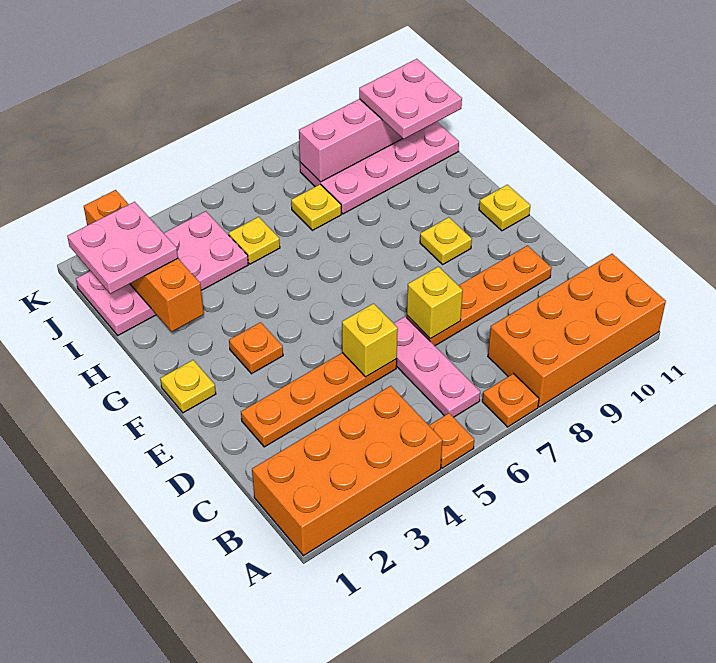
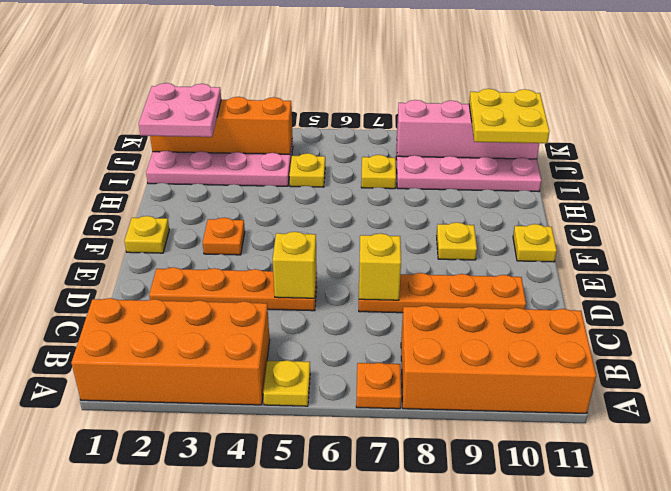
orange 1x1 plate [429,413,474,468] -> yellow 1x1 plate [263,360,310,406]
pink 1x3 plate [394,317,480,417] -> none
orange 1x4 brick [84,190,204,331] -> orange 1x4 brick turned to [150,97,292,154]
pink 2x2 plate [359,59,462,139] -> yellow 2x2 plate [469,89,550,143]

